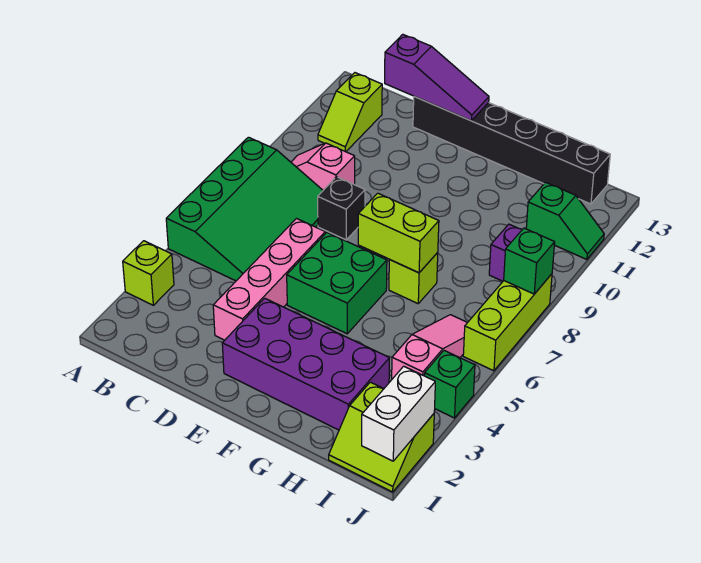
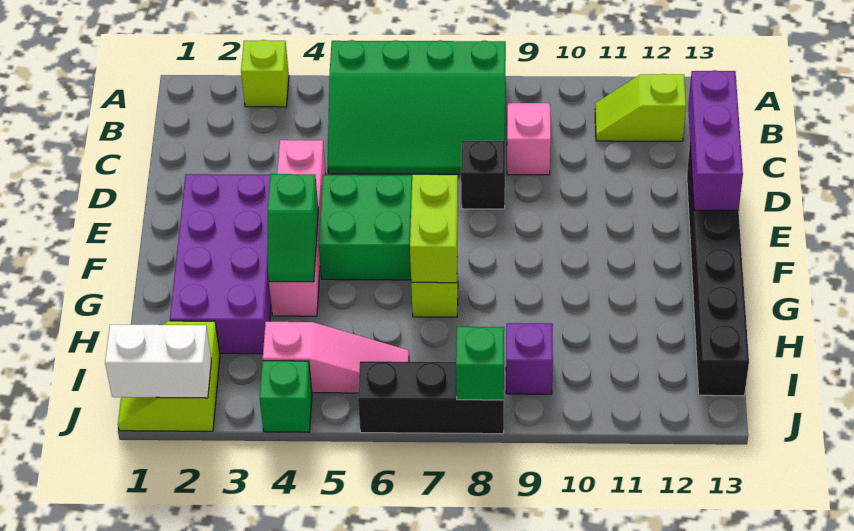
purple 1x3 slope [385,34,489,121] -> purple 1x3 brick [688,70,743,210]
pink 1x4 brick [213,219,325,340] -> pink 1x4 brick turned to [269,140,326,316]
green 1x2 slope [526,182,604,259] -> green 1x2 slope moved to [268,174,318,282]
lime 1x3 brick [463,274,552,371] -> black 1x3 brick [358,361,504,434]

